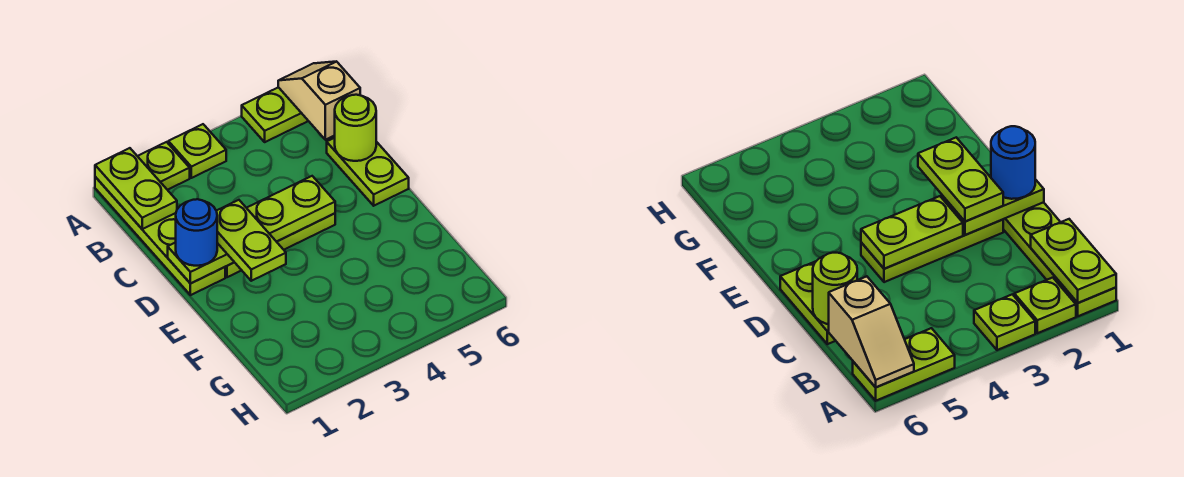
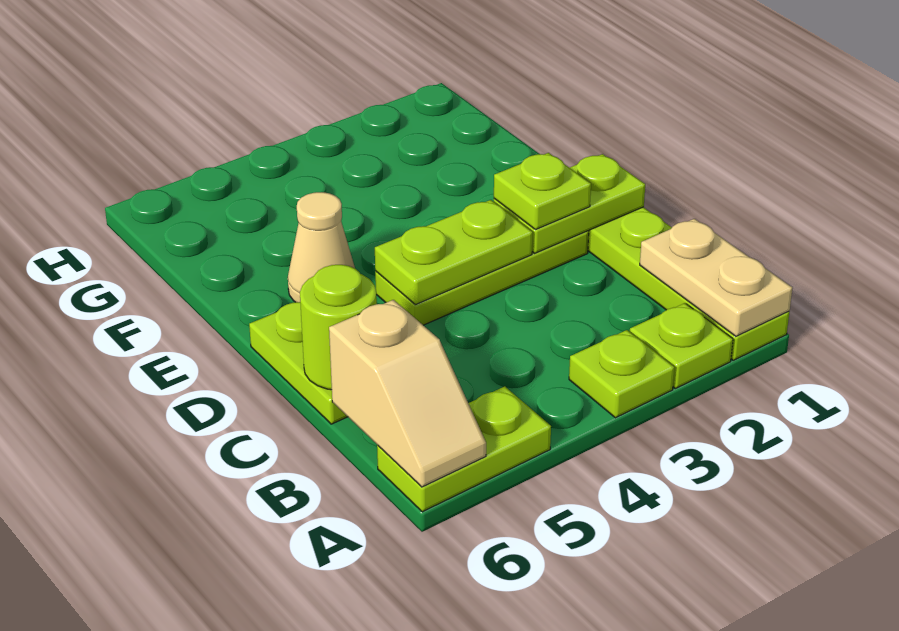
lime 1x2 plate [95,148,177,229] -> tan 1x2 plate [640,219,792,336]
blue 1x1 round brick [176,199,217,266] -> none
lime 1x2 plate [217,200,286,281] -> lime 1x1 plate [494,153,591,230]
none -> tan 1x1 cone [288,192,355,302]

